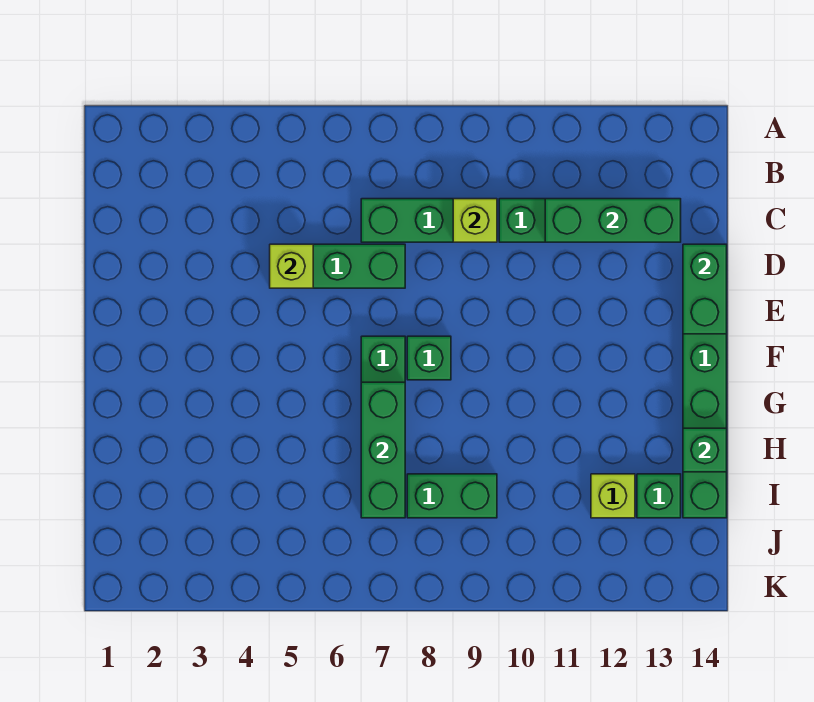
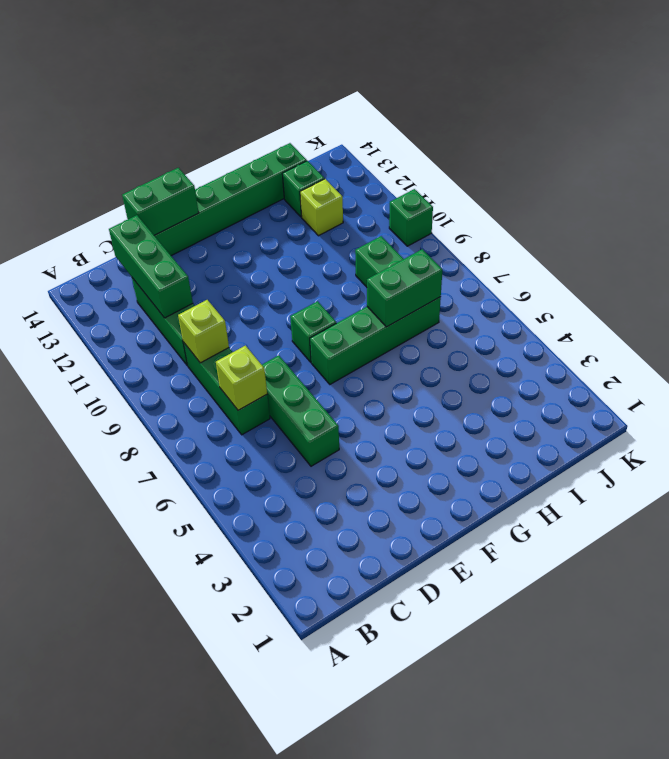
lime 1x1 brick [270,244,313,288] -> lime 1x1 brick moved to [216,346,267,410]
green 1x3 brick [361,382,405,518] -> green 1x2 brick [367,249,442,327]
green 1x1 brick [683,428,727,472] -> green 1x1 brick moved to [389,189,433,246]

